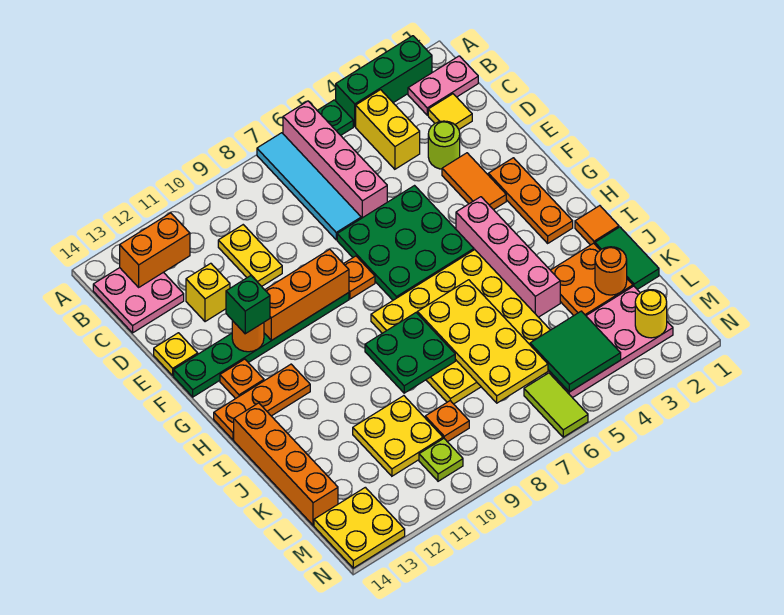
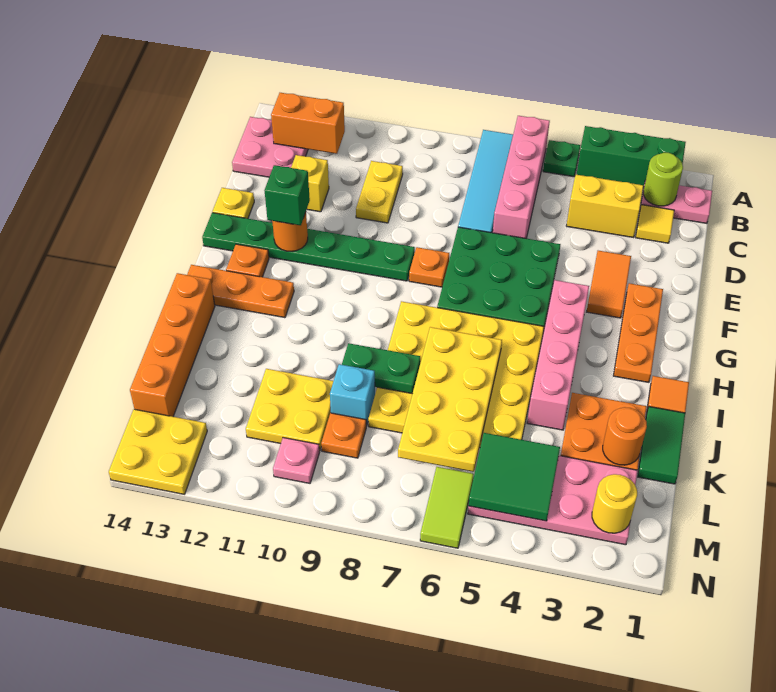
yellow 1x2 brick [356,90,420,169] -> yellow 1x2 brick turned to [567,175,643,238]
lime 1x1 round brick [428,121,460,169] -> lime 1x1 round brick moved to [643,153,683,206]
orange 1x3 brick [264,249,349,341] -> none
green 2x2 plate [365,313,455,393] -> green 1x2 plate [342,343,420,394]
none -> cyan 1x1 brick [330,364,375,426]
lime 1x1 plate [419,439,463,481] -> pink 1x1 plate [273,438,320,483]

